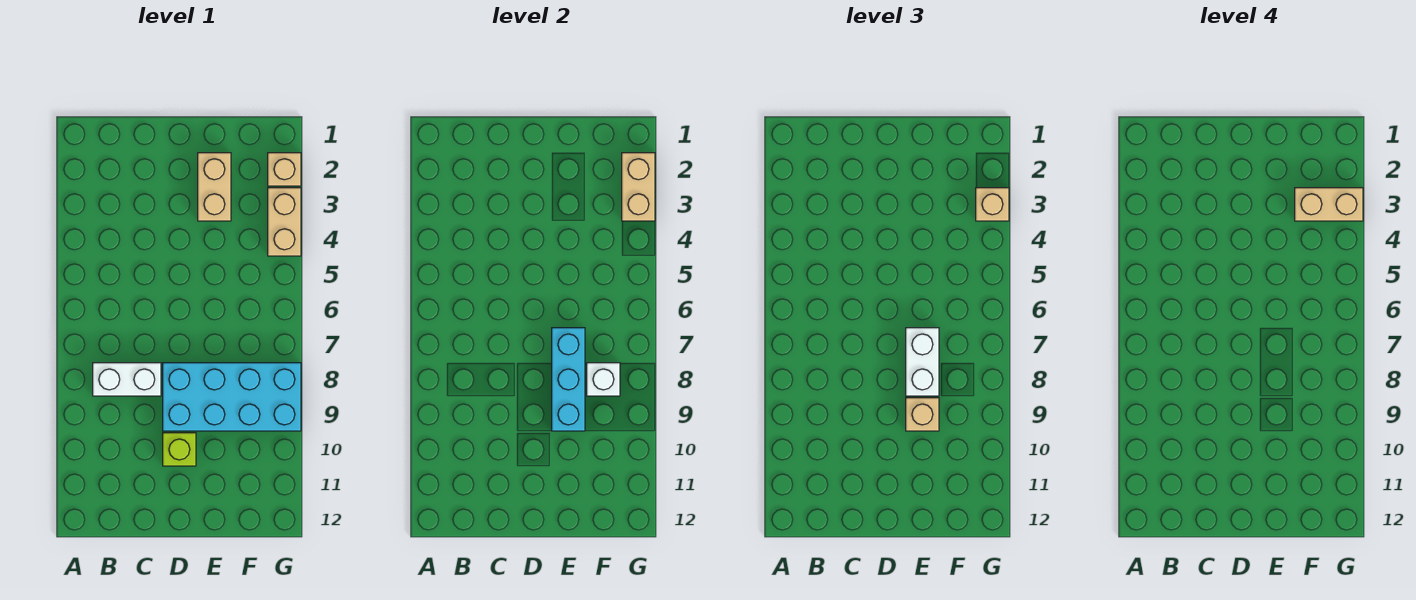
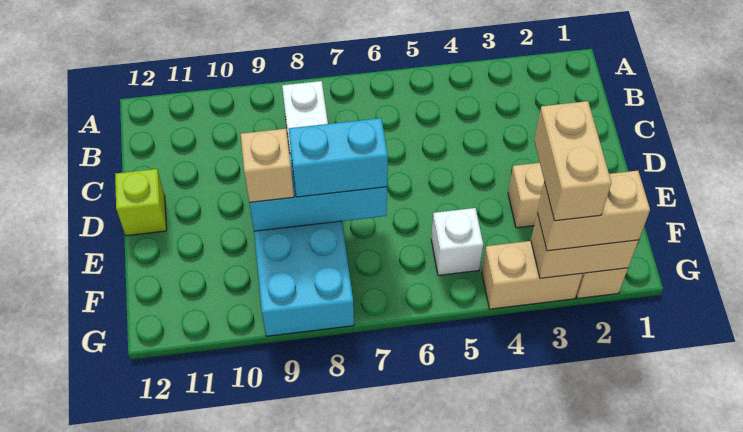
lime 1x1 brick [163,433,196,466] -> lime 1x1 brick moved to [115,169,167,236]
white 1x2 brick [906,328,939,396] -> cyan 1x2 brick [289,118,388,197]
white 1x1 brick [587,363,620,396] -> white 1x1 brick moved to [431,208,483,275]
tan 1x1 brick [976,188,1009,221] -> tan 1x2 brick [537,171,650,251]

